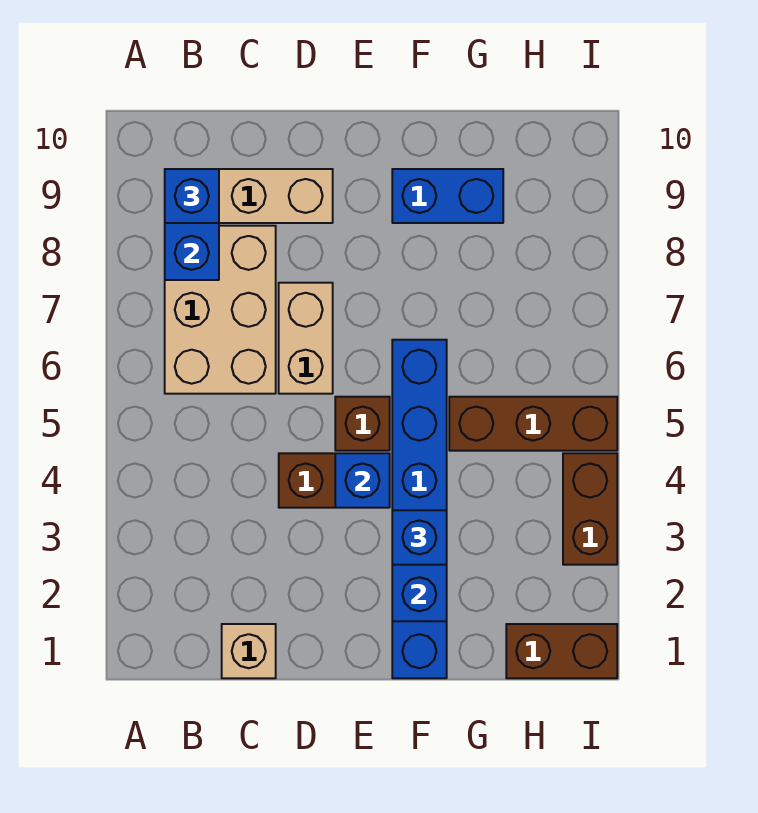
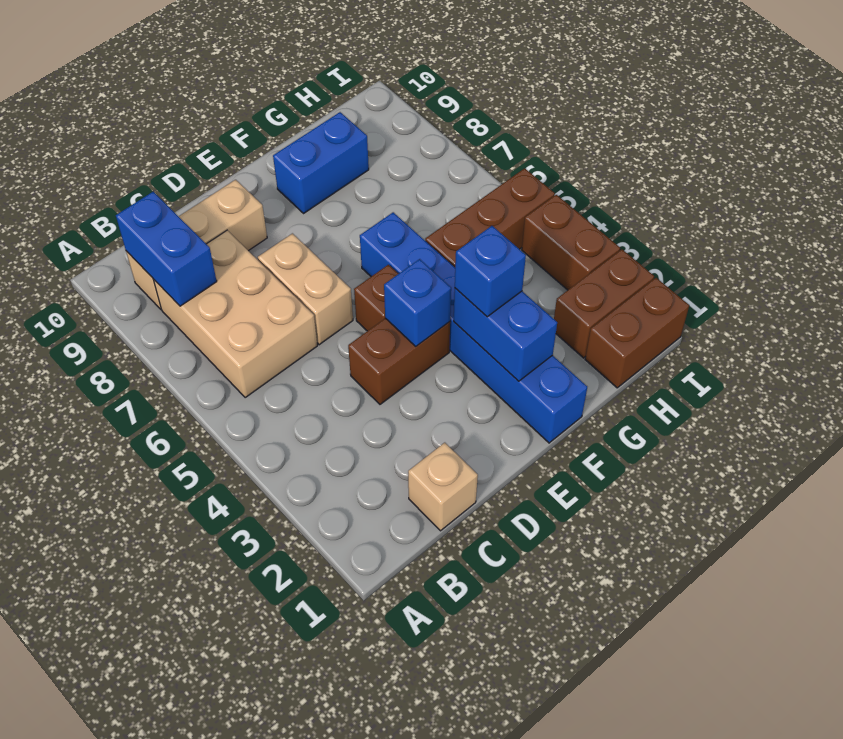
blue 1x1 brick [165,169,219,223] -> none
none -> brown 1x2 brick [554,249,654,358]

